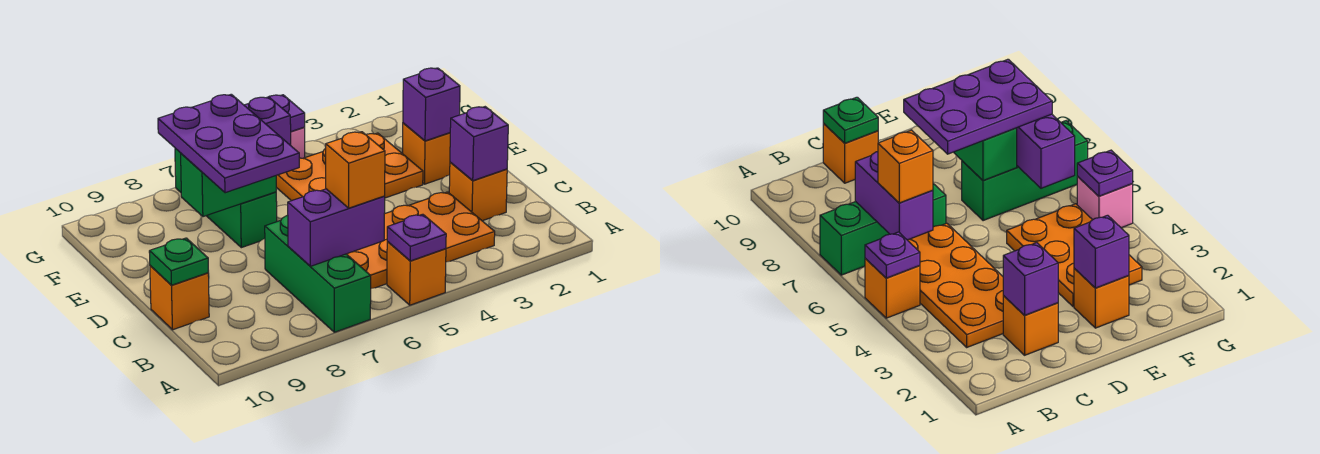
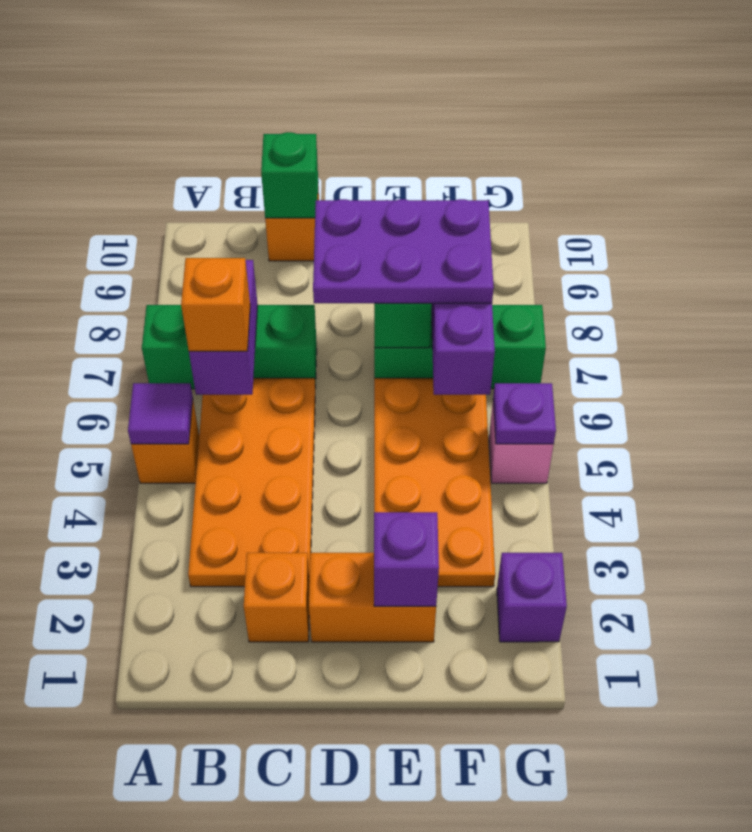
purple 1x1 plate [387,214,446,261] -> purple 1x1 tile [128,383,193,444]
purple 1x1 brick [450,107,508,181] -> purple 1x1 brick moved to [497,553,567,642]
green 1x1 plate [149,238,208,285] -> green 1x1 brick [261,132,318,218]
orange 1x1 brick [403,123,450,184] -> orange 1x2 brick [309,553,436,642]
orange 2x3 plate [276,133,423,201] -> orange 2x4 plate [374,378,495,587]

